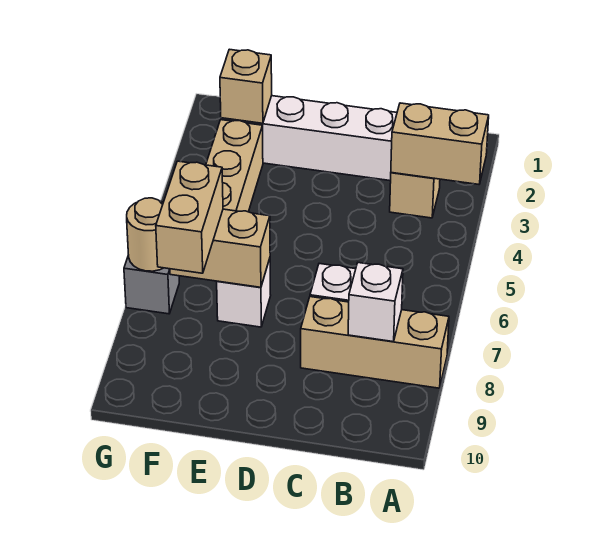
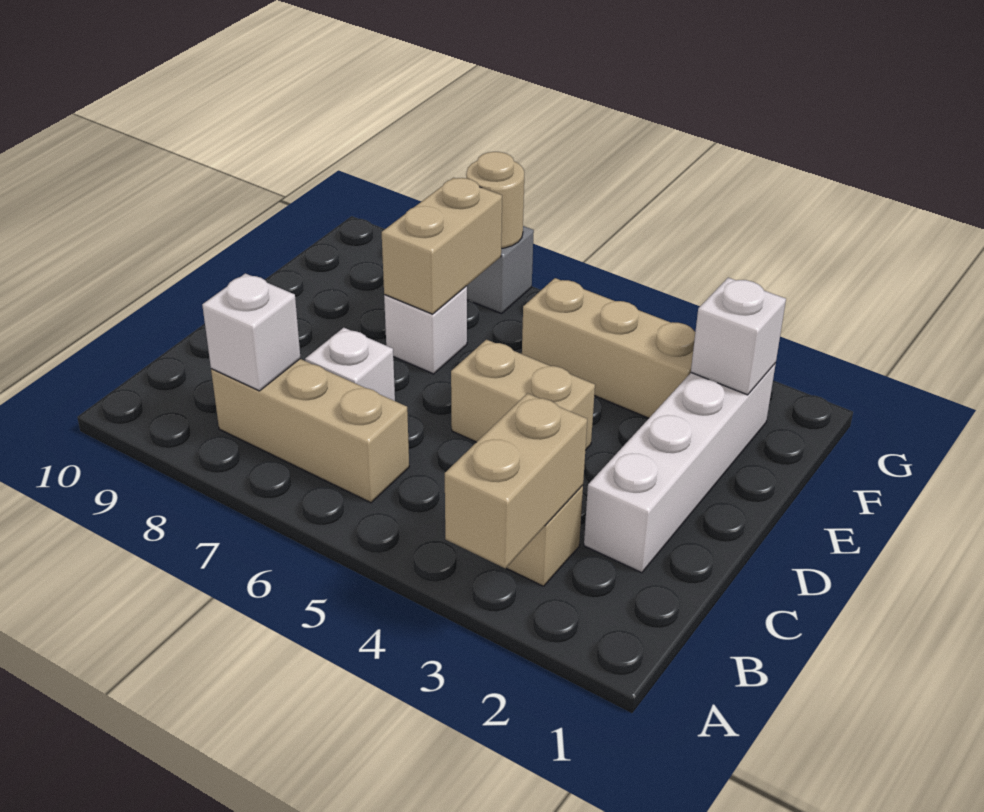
tan 1x3 brick [301,297,449,388] -> tan 1x3 brick turned to [211,359,409,503]
tan 1x1 brick [220,49,272,123] -> white 1x1 brick [691,278,786,395]
tan 1x2 brick [156,161,223,273] -> tan 1x2 brick moved to [451,340,595,450]

